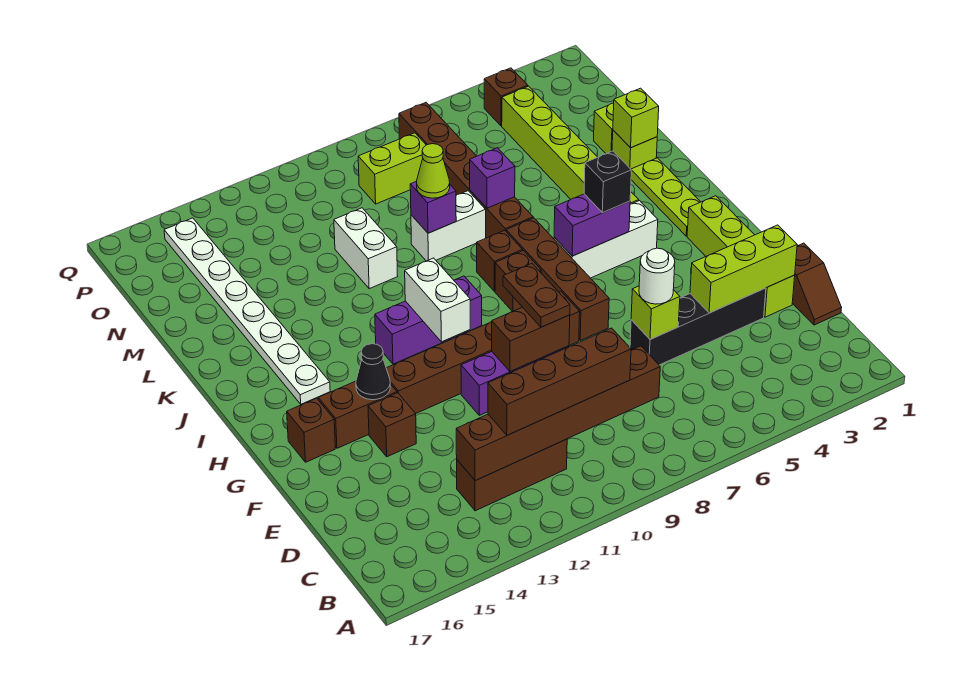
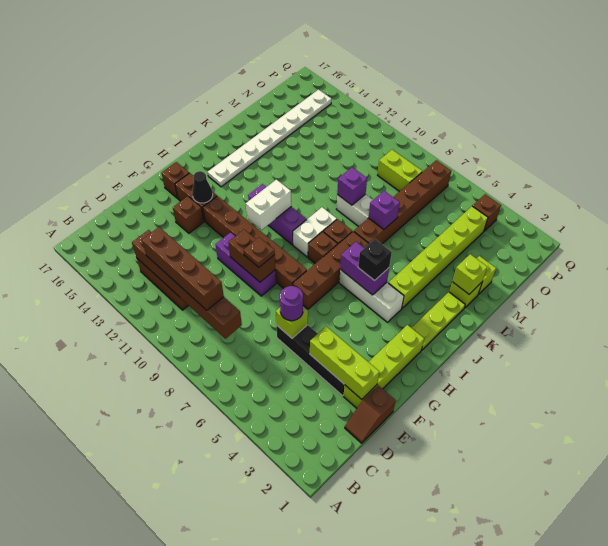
white 1x1 round brick [639,248,675,304] -> purple 1x1 round brick [280,286,303,321]
brown 1x2 plate [503,264,570,327] -> brown 1x1 plate [243,237,275,267]
lime 1x1 cone [417,144,450,198] -> none
white 1x2 brick [334,208,398,289] -> white 1x2 brick moved to [293,207,337,257]

